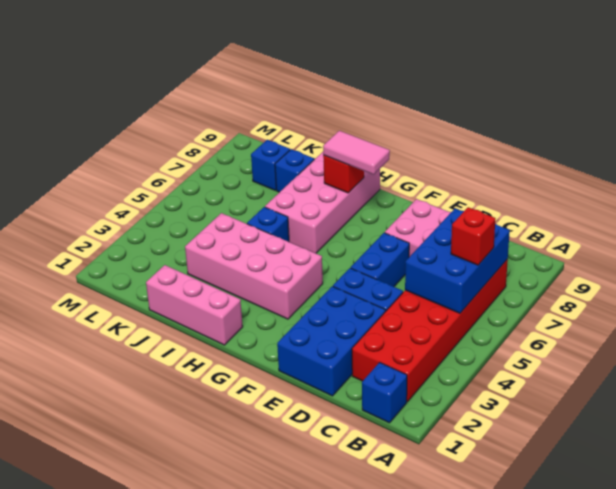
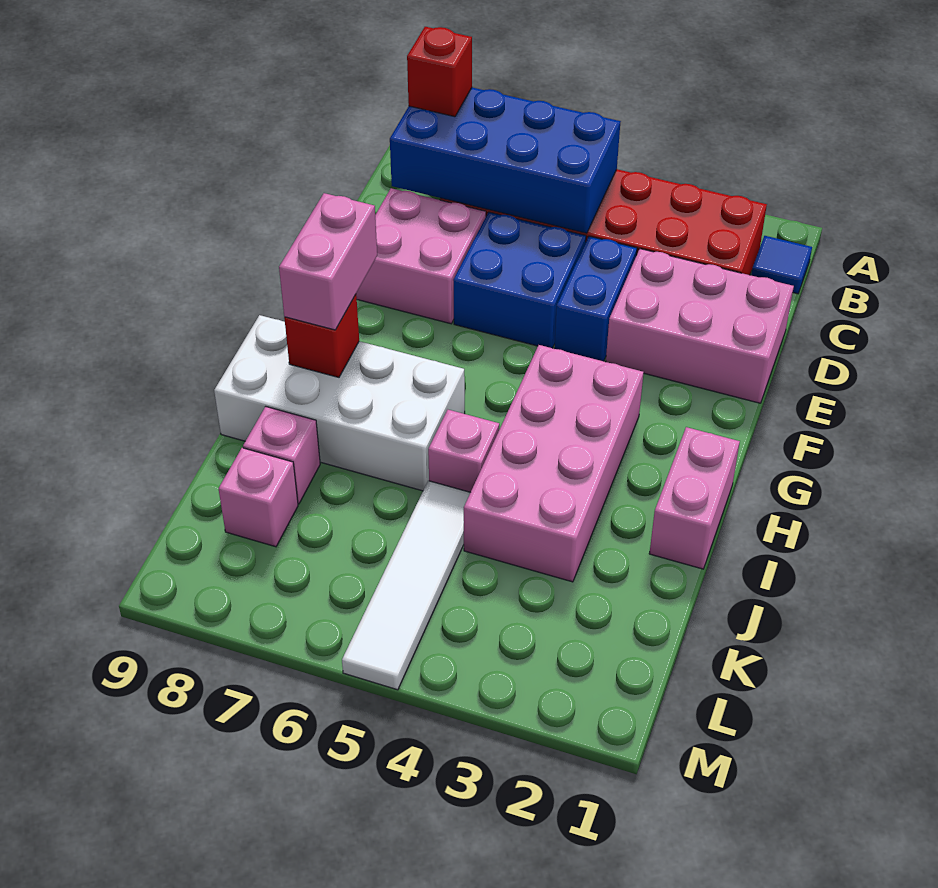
blue 1x1 brick [362,362,407,423] -> blue 1x1 tile [751,236,812,294]
blue 2x3 brick [405,209,510,313] -> blue 2x4 brick [390,88,621,233]
red 1x1 brick [451,207,496,265] -> red 1x1 brick moved to [407,27,472,117]
blue 2x3 brick [277,286,386,396] -> pink 2x3 brick [606,249,794,403]
blue 1x2 brick [351,233,409,287] -> blue 2x2 brick [453,212,586,348]
pink 1x2 tile [323,131,390,175] -> pink 1x2 brick [279,193,377,330]
pink 1x3 brick [146,265,243,345] -> pink 1x2 brick [649,427,740,569]
pink 2x4 brick [265,152,380,253] -> white 2x4 brick [214,315,465,491]
blue 1x1 brick [247,207,289,242] -> pink 1x1 brick [428,410,499,492]
none -> white 1x4 tile [342,481,470,690]
blue 1x1 brick [275,149,314,192] -> pink 1x1 brick [243,407,320,504]
blue 1x1 brick [251,140,290,190] -> pink 1x1 brick [219,448,298,547]

